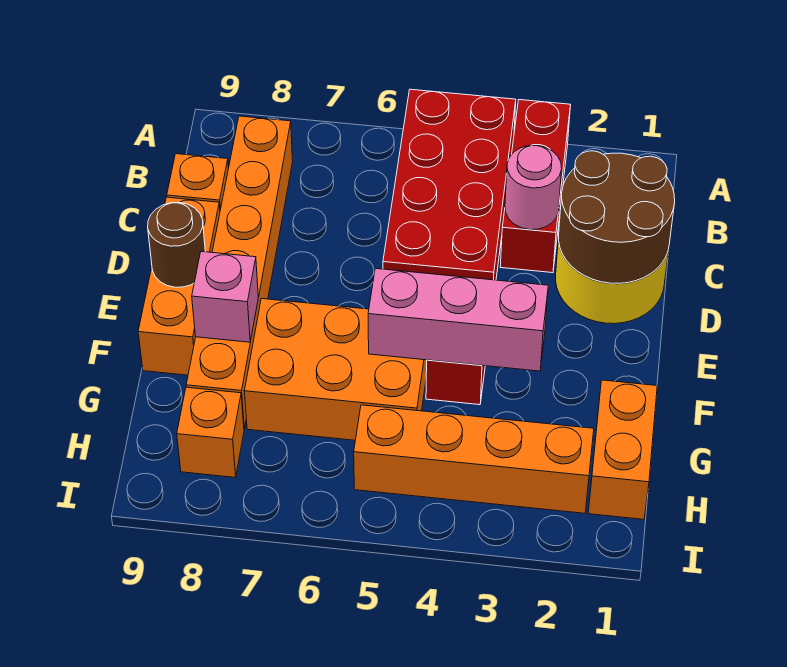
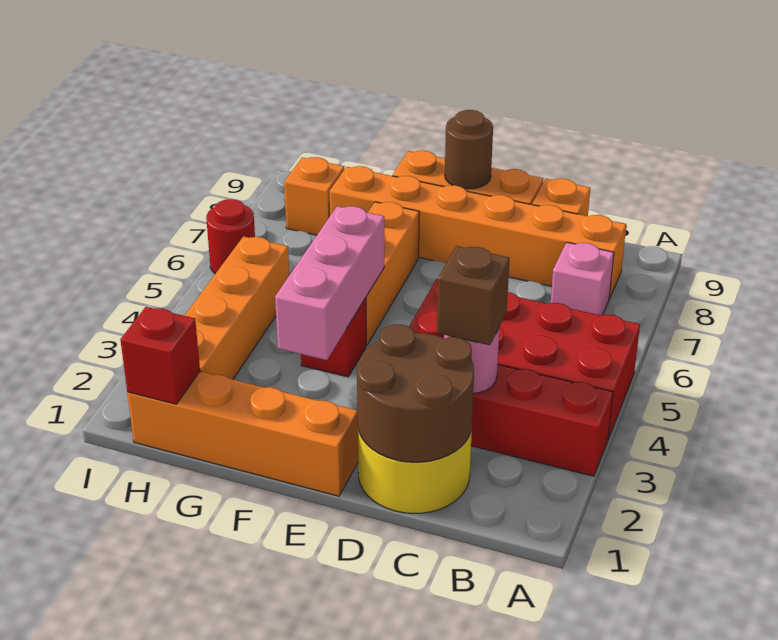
none -> brown 1x1 brick [437,246,510,345]
orange 2x3 brick [244,299,427,440] -> orange 1x3 brick [366,202,419,345]
pink 1x1 brick [192,251,258,342] -> pink 1x1 brick moved to [551,242,614,315]
orange 1x2 brick [588,380,657,519] -> orange 1x4 brick [127,371,358,496]
none -> red 1x1 brick [120,307,200,404]
none -> red 1x1 round brick [206,199,255,274]

